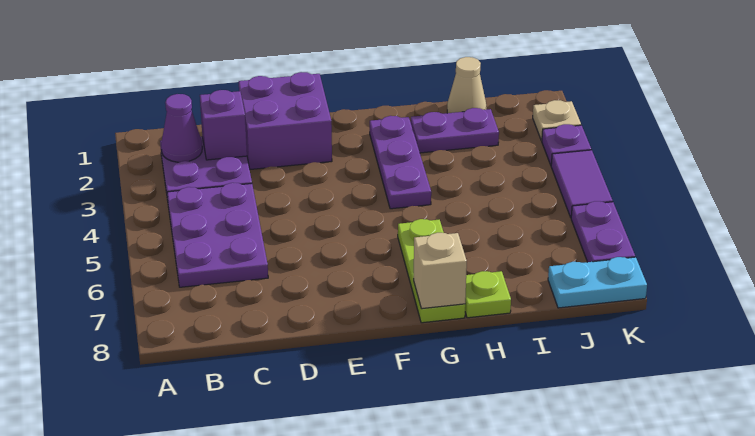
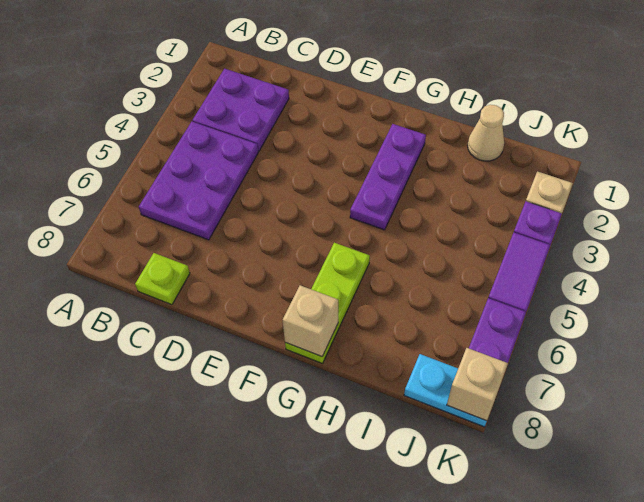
purple 1x1 cone [161,94,202,162] -> none
purple 1x1 brick [200,90,247,160] -> none
purple 2x2 brick [239,72,332,169] -> none
purple 1x2 plate [411,108,499,153] -> none
lime 1x1 plate [465,271,511,318] -> lime 1x1 plate moved to [135,253,190,305]
none -> tan 1x1 brick [447,348,508,421]

